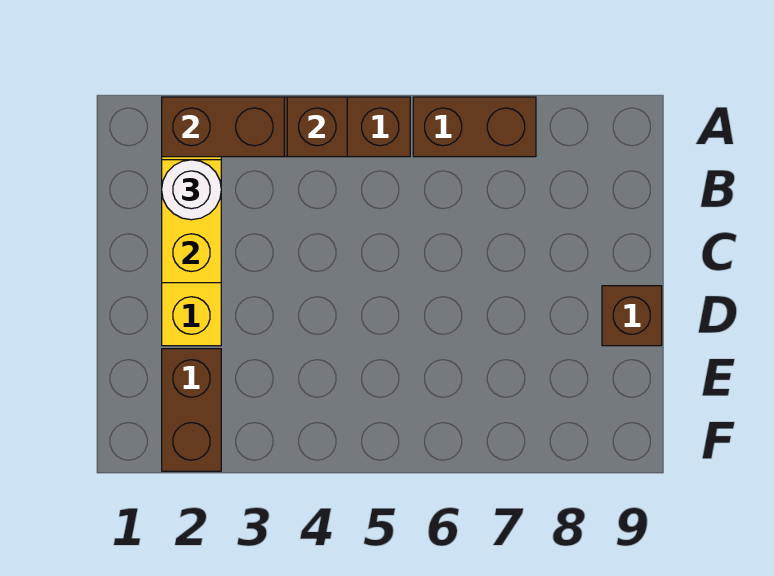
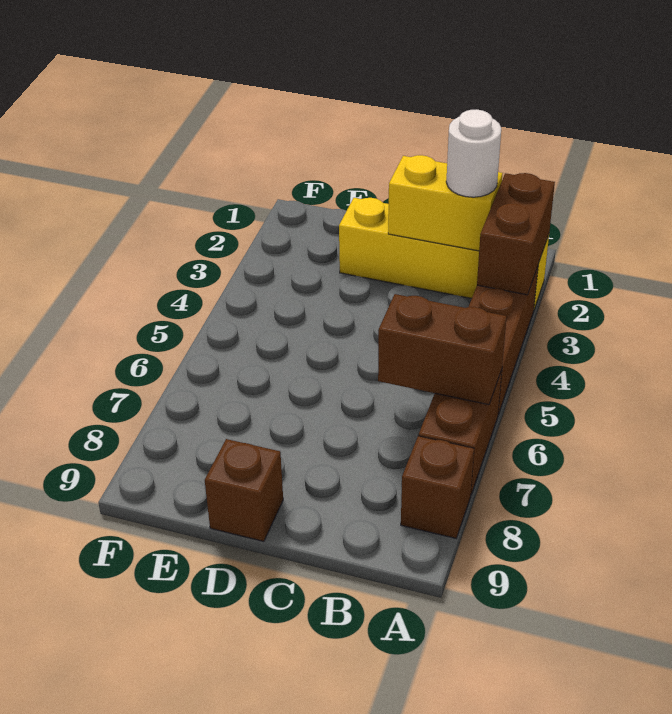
brown 1x1 brick [287,97,347,157] -> brown 1x1 brick moved to [401,436,474,538]
brown 1x2 brick [162,349,221,471] -> brown 1x2 brick moved to [378,294,507,405]

